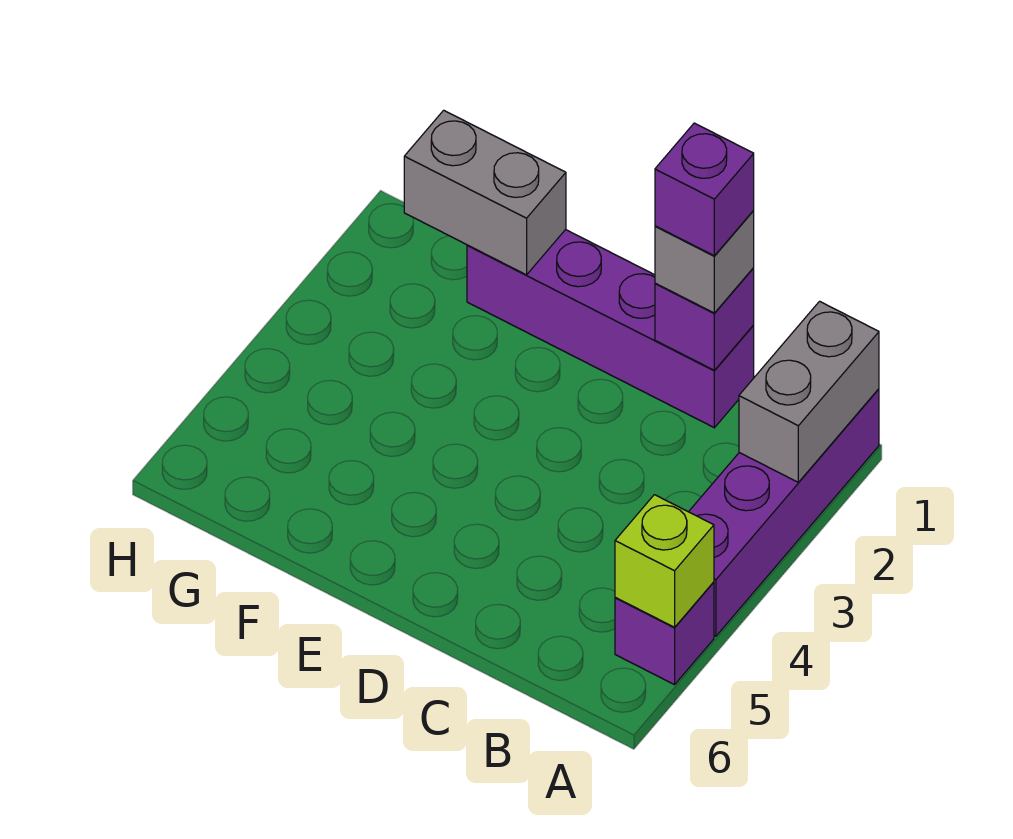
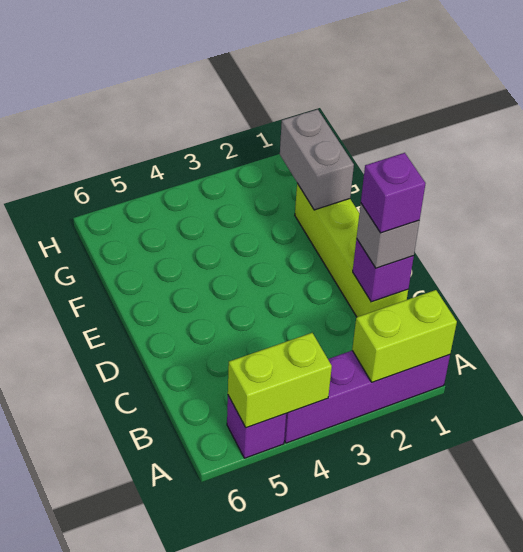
grey 1x2 brick [739,301,879,482] -> lime 1x2 brick [352,290,457,382]
lime 1x1 brick [615,495,714,627] -> lime 1x2 brick [228,333,332,428]
purple 1x4 brick [467,230,754,428] -> lime 1x4 brick [295,183,408,317]

